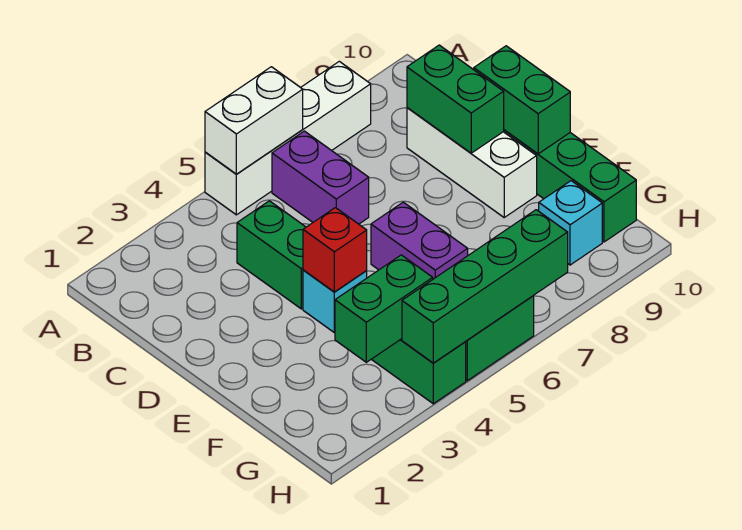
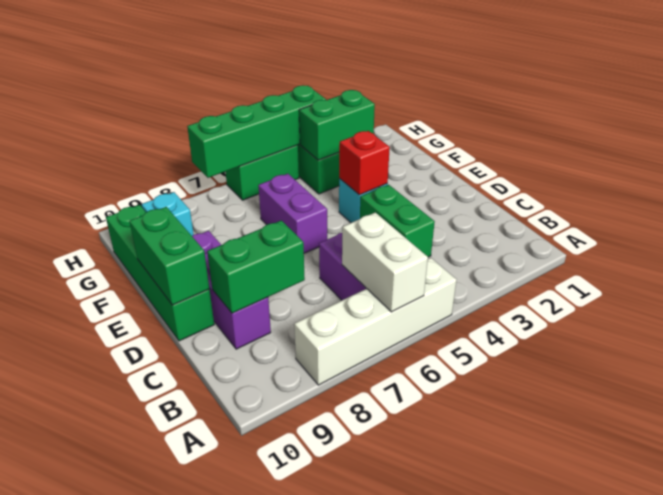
white 1x2 brick [205,67,303,174] -> white 1x2 brick turned to [342,212,428,312]
white 1x3 brick [407,108,537,217] -> purple 1x3 brick [192,231,271,349]
green 1x2 brick [407,45,504,153] -> green 1x2 brick turned to [207,220,305,313]

